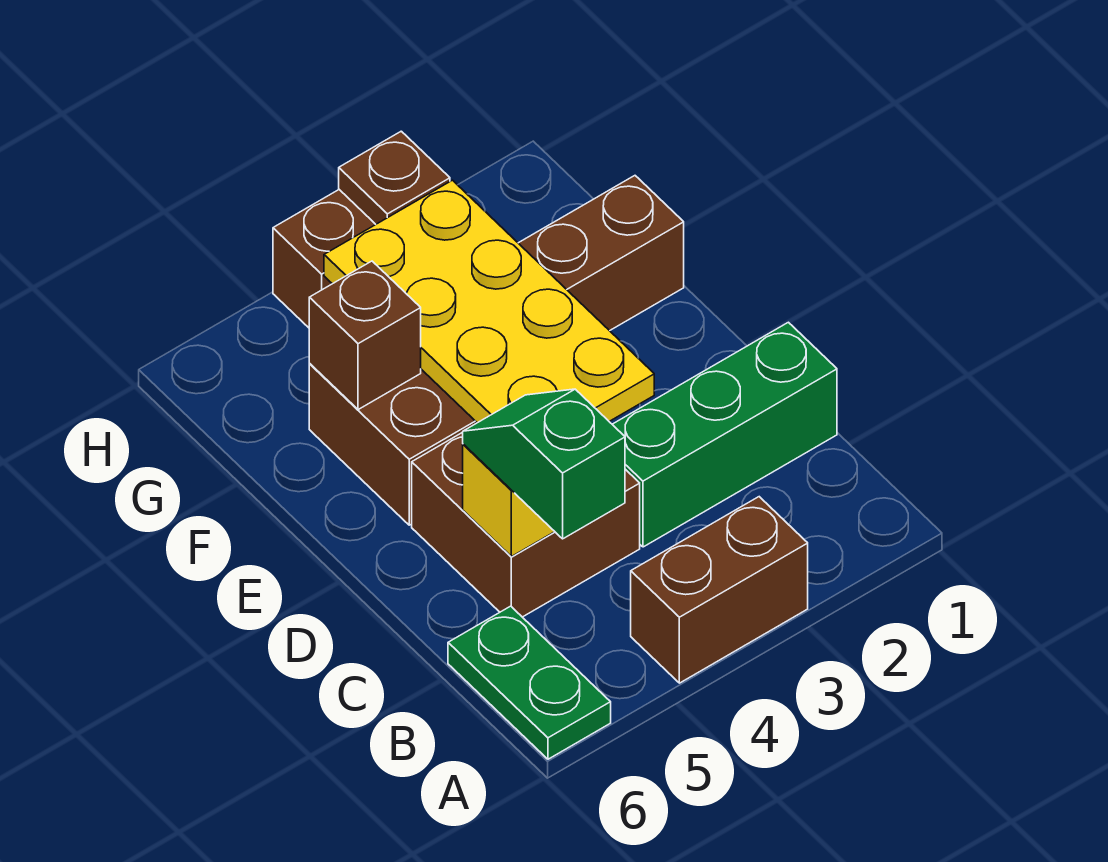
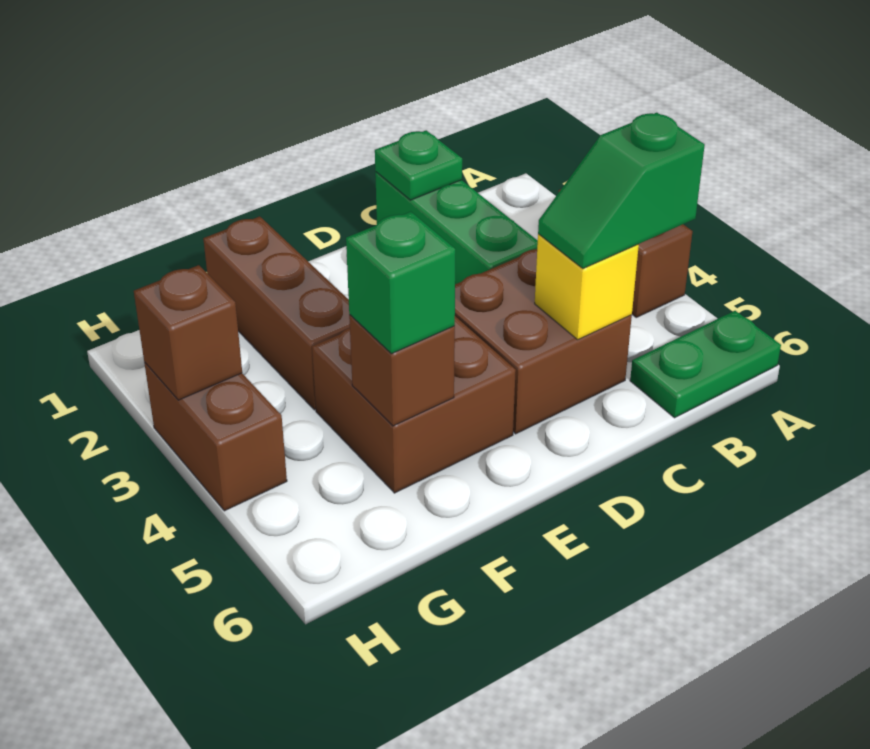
none -> green 1x1 plate [375,130,462,200]
yellow 2x4 plate [324,180,654,423] -> none
none -> green 1x1 brick [346,212,455,354]
brown 1x1 plate [339,131,450,224] -> brown 1x1 brick [134,265,242,400]

